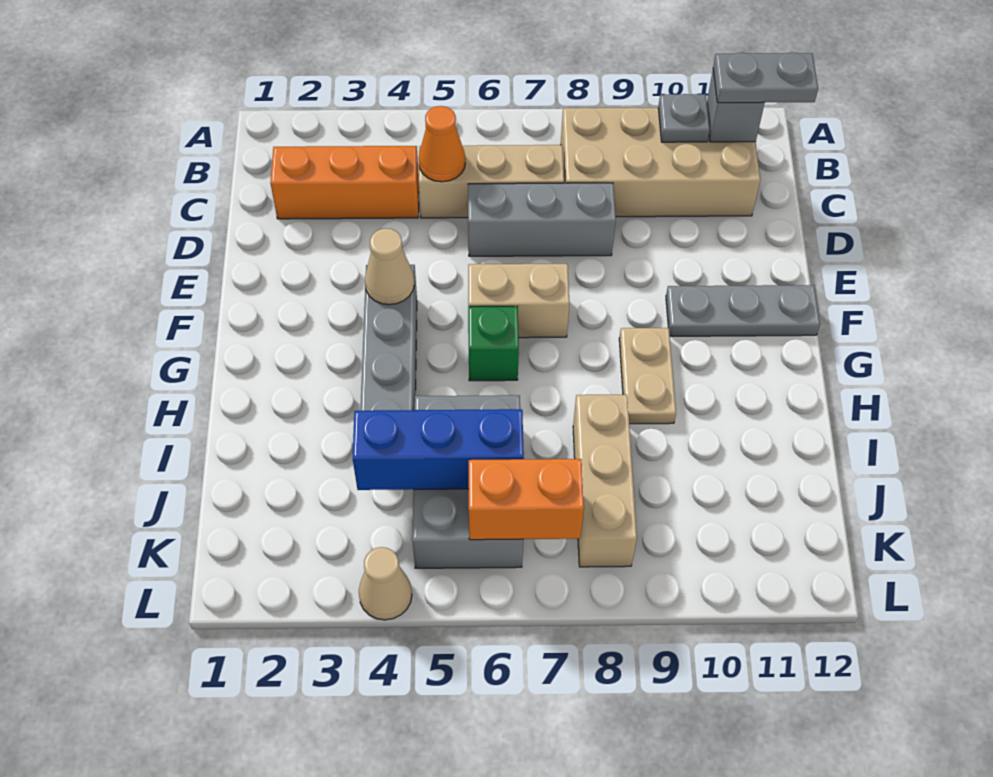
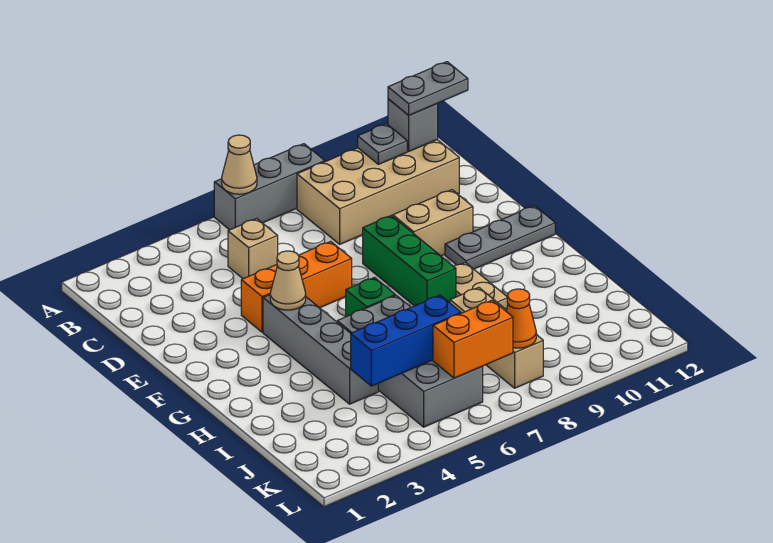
orange 1x3 brick [270,146,419,219] -> orange 1x3 brick moved to [241,241,352,332]
tan 1x3 brick [419,145,564,218] -> tan 1x1 brick [228,218,278,279]
orange 1x1 cone [419,106,465,182] -> orange 1x1 cone moved to [506,289,536,348]
grey 1x3 brick [468,183,616,256] -> grey 1x3 brick moved to [214,144,325,230]
none -> green 1x3 brick [363,216,456,306]
tan 1x2 brick [468,264,570,338] -> tan 1x2 brick moved to [393,190,473,256]
grey 2x3 brick [412,395,523,568] -> grey 2x4 brick [337,295,483,427]
tan 1x1 cone [359,547,412,620] -> tan 1x1 cone moved to [222,135,257,194]

